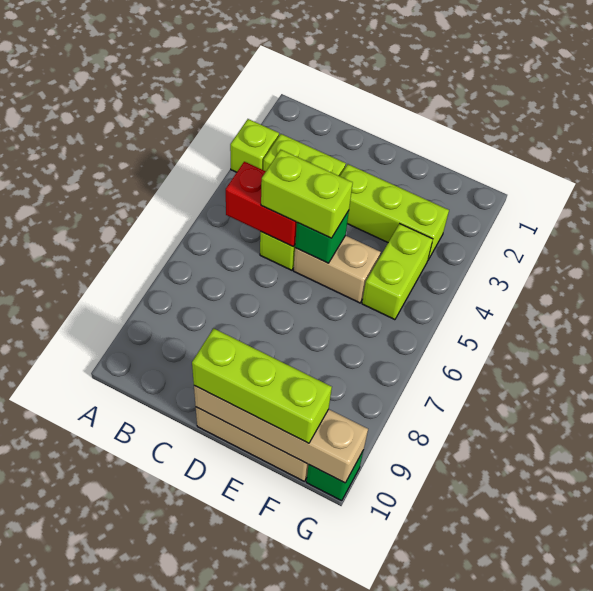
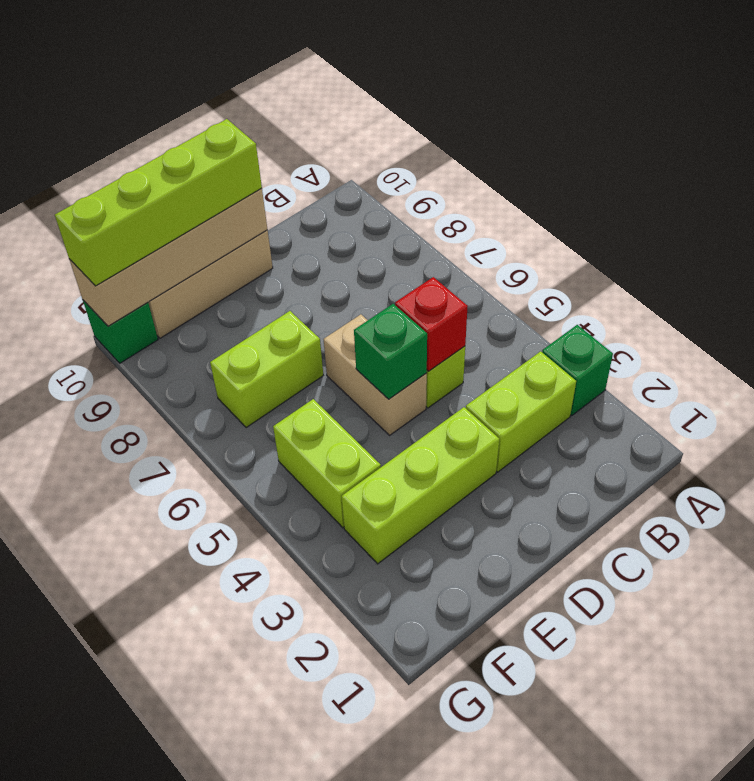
lime 1x1 brick [230,119,279,172] -> green 1x1 brick [542,325,613,415]
red 1x2 brick [226,162,297,246] -> red 1x1 brick [395,277,468,371]
lime 1x2 brick [261,150,353,238] -> lime 1x2 brick moved to [210,311,323,428]
tan 1x2 brick [294,236,381,303] -> tan 1x2 brick turned to [323,314,427,435]
lime 1x3 brick [192,329,332,443] -> lime 1x4 brick [55,119,262,286]

